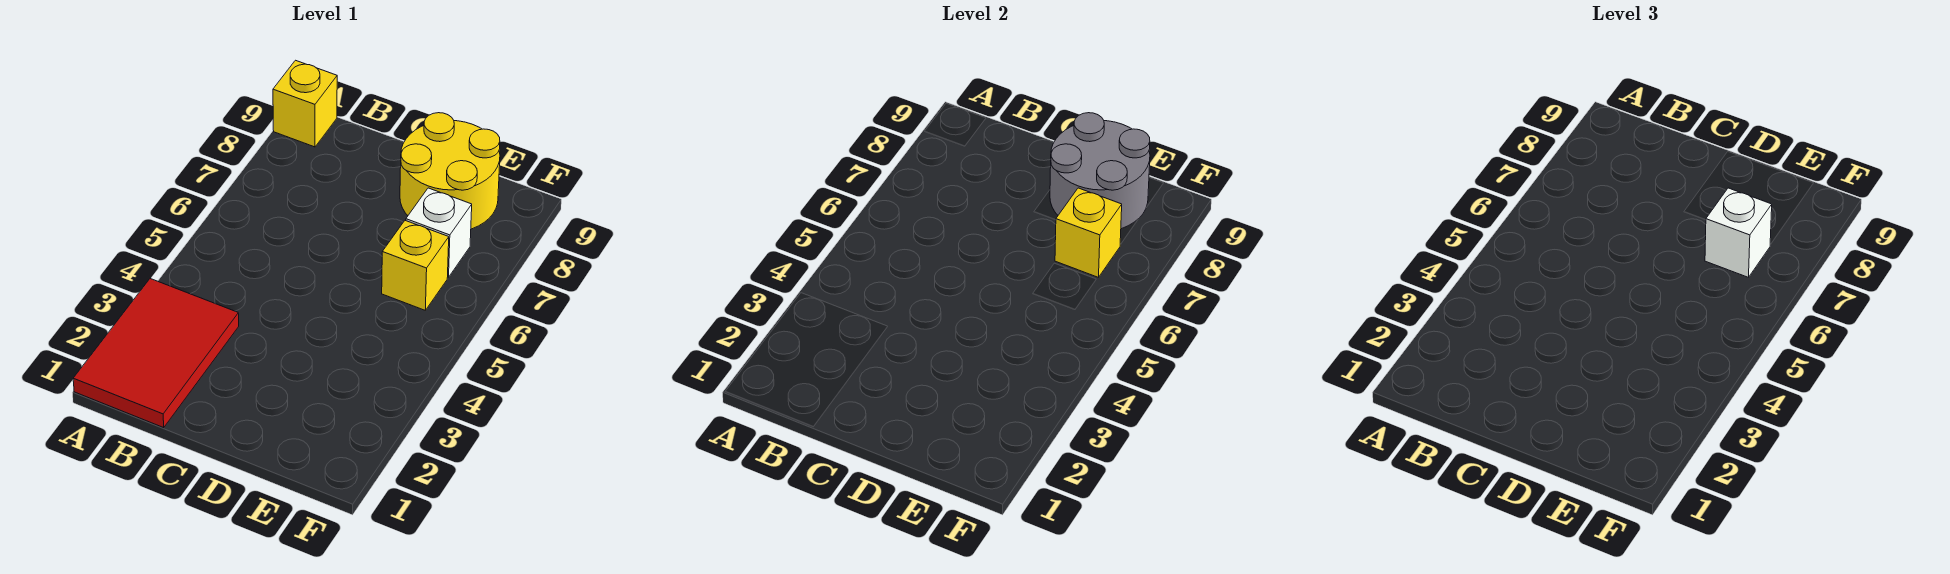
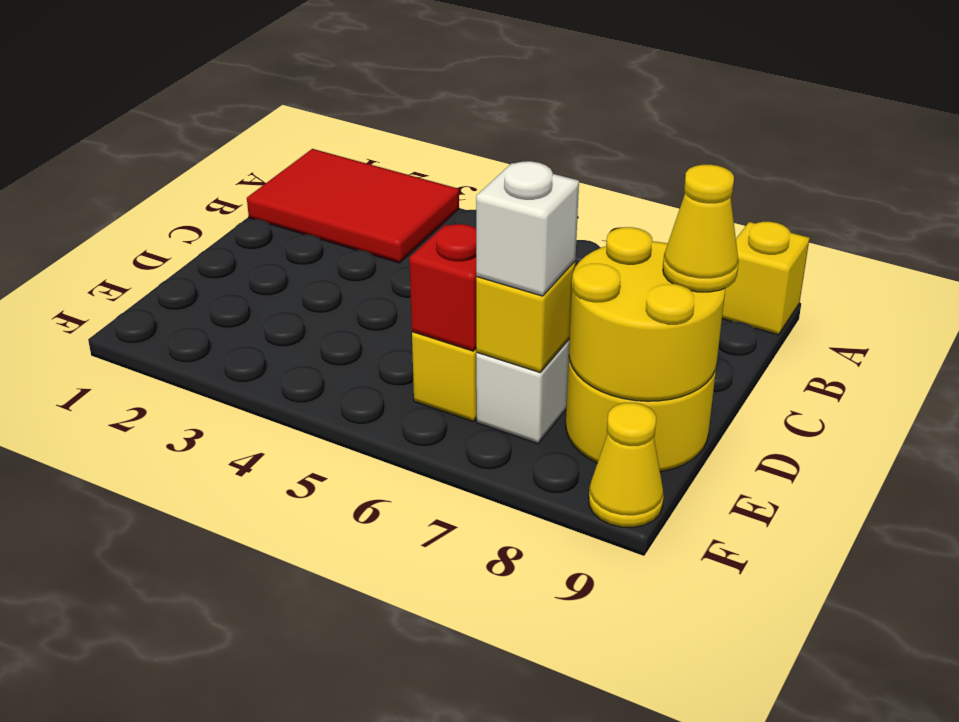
grey 2x2 round brick [1050,113,1150,229] -> yellow 2x2 round brick [569,227,725,401]
none -> yellow 1x1 cone [663,165,739,292]
none -> red 1x1 brick [409,224,477,351]
none -> yellow 1x1 cone [589,403,664,527]

